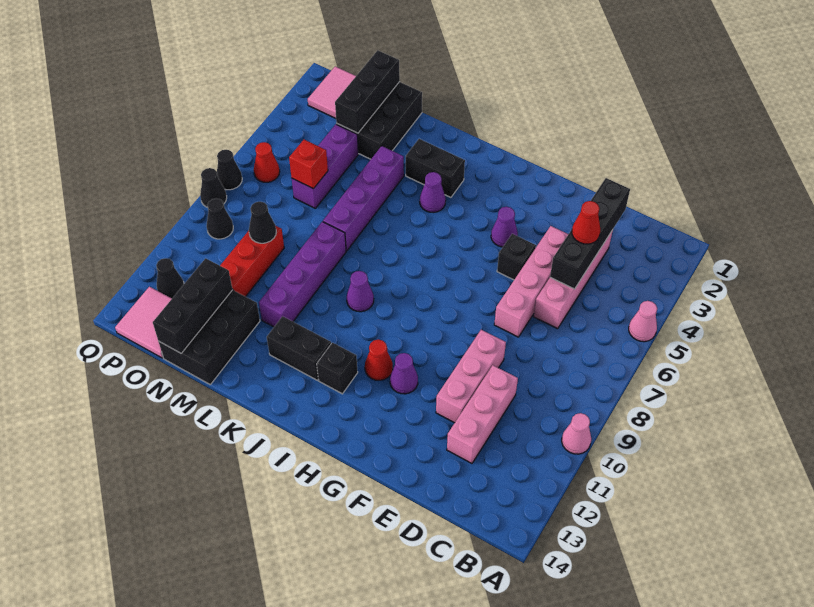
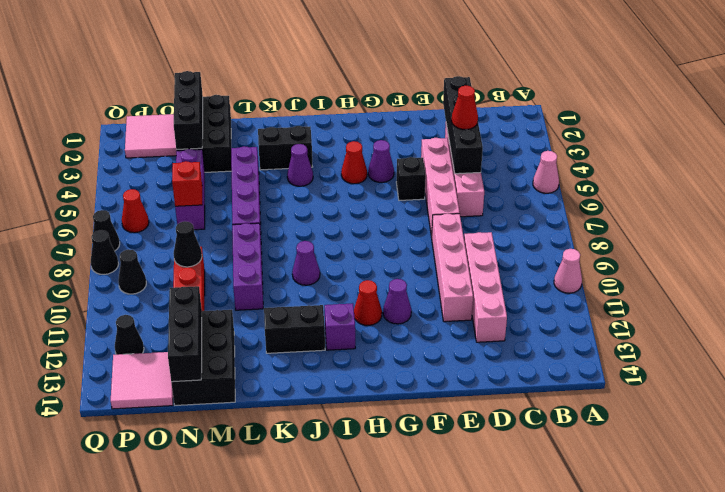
pink 1x3 brick [447,365,518,463] -> pink 1x4 brick [464,232,507,342]
pink 1x3 brick [436,330,506,423] -> pink 1x4 brick [432,213,473,322]
none -> red 1x1 cone [341,141,367,184]
black 1x1 brick [317,343,358,394] -> purple 1x1 brick [325,304,355,350]
purple 1x4 brick [259,222,346,327] -> purple 1x3 brick [232,223,263,310]

